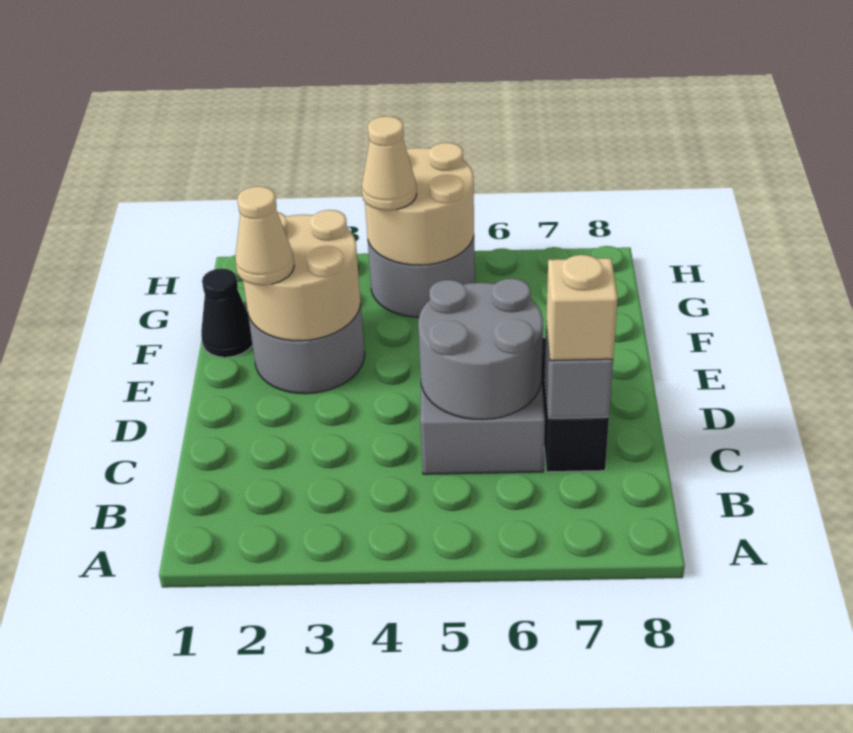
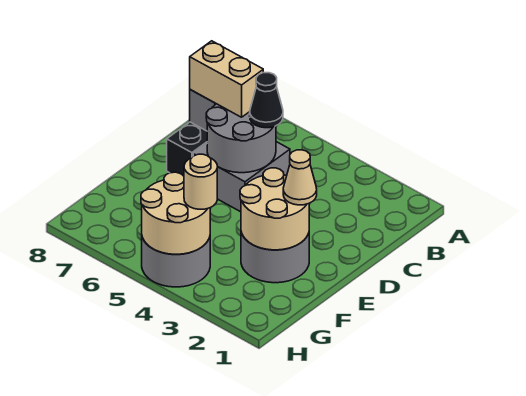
tan 1x1 brick [546,255,618,361] -> tan 1x2 brick [190,41,263,117]
black 1x1 cone [201,269,253,357] -> black 1x1 cone moved to [250,73,283,128]
tan 1x1 cone [362,116,417,210] -> tan 1x1 round brick [184,154,217,209]

